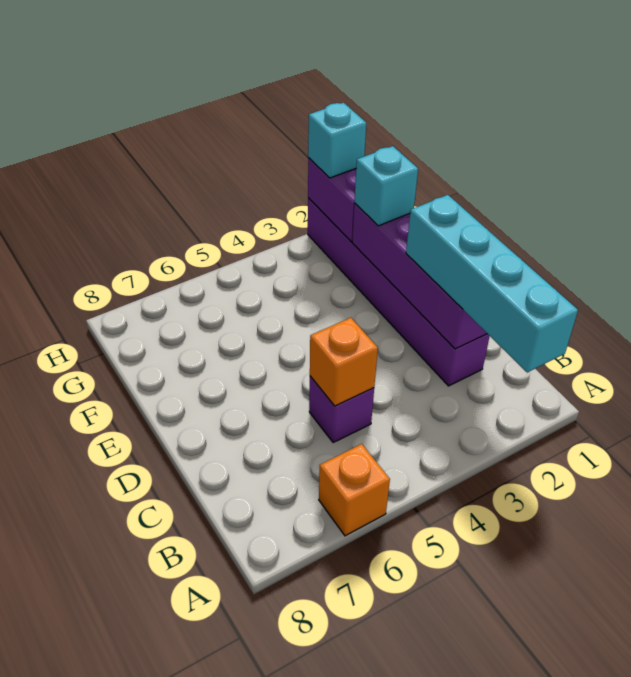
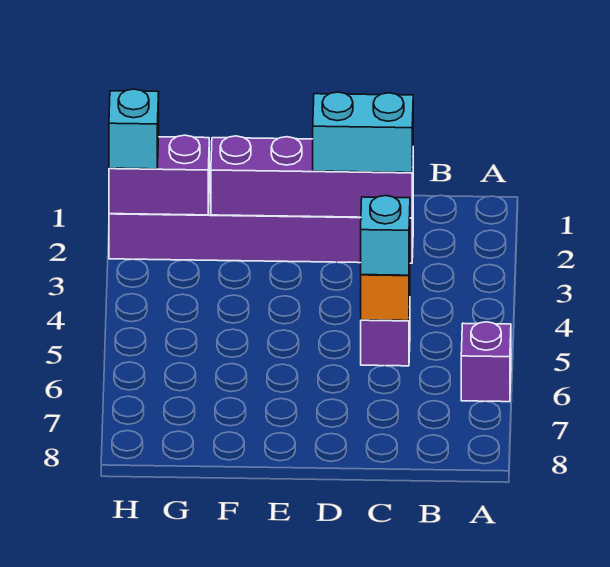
cyan 1x4 brick [406,195,578,373] -> cyan 1x2 brick [313,92,413,173]
orange 1x1 brick [319,444,390,536] -> purple 1x1 brick [461,322,511,402]
cyan 1x1 brick [354,146,418,226] -> cyan 1x1 brick moved to [361,196,410,275]

